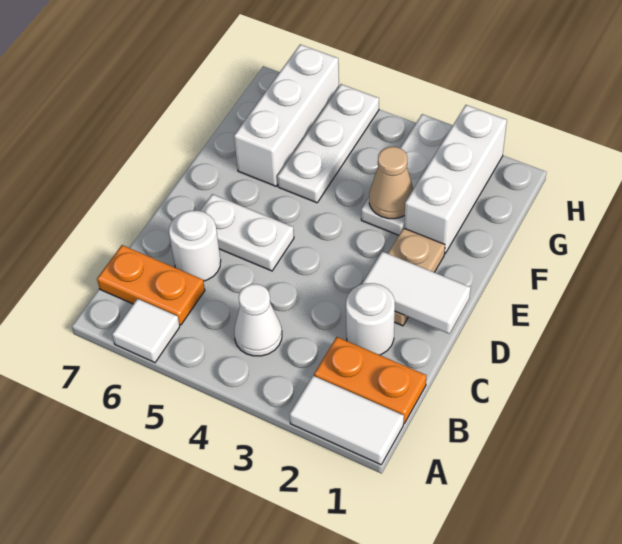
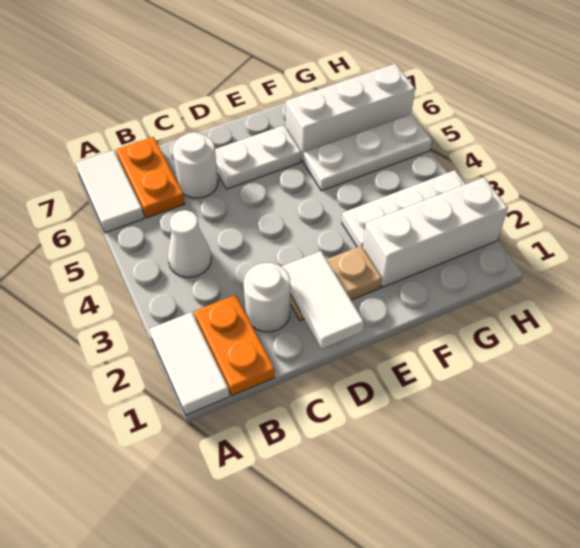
white 1x1 tile [112,299,180,363] -> white 1x2 tile [76,150,144,233]
white 1x2 plate [200,194,294,271] -> white 1x2 plate turned to [215,125,301,189]
tan 1x1 cone [369,147,413,219] -> none

